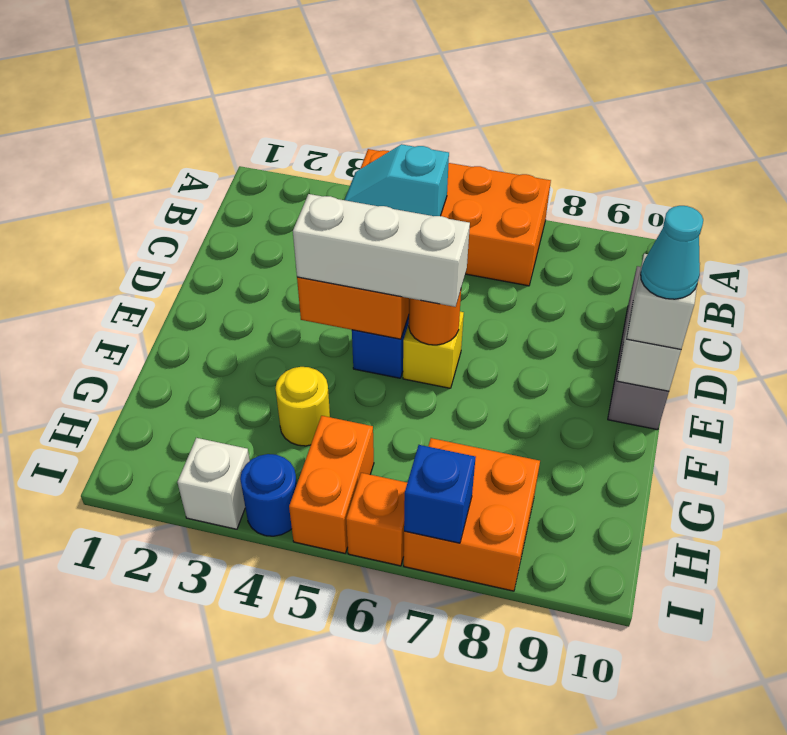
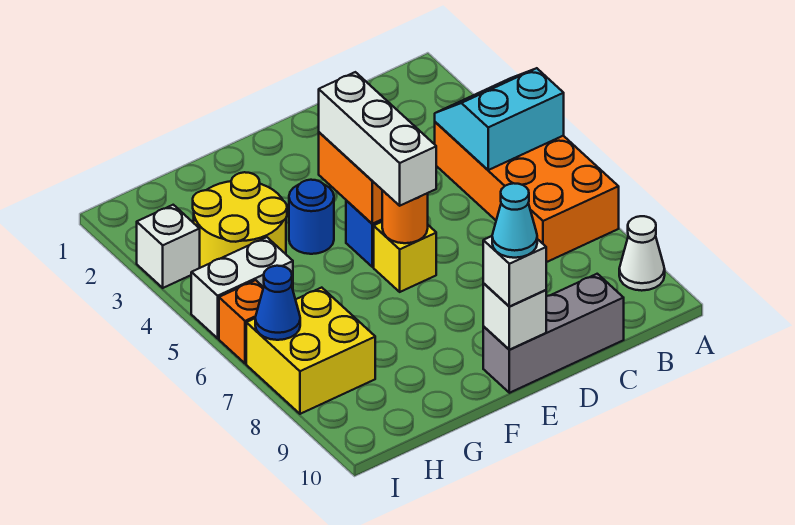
none -> white 1x1 cone [619,216,665,291]
cyan 1x2 slope [345,144,449,216] -> cyan 2x2 slope [435,68,564,170]
yellow 1x1 round brick [275,367,330,446] -> yellow 2x2 round brick [193,172,287,268]
orange 1x2 brick [289,416,374,553] -> white 1x2 brick [191,237,293,338]
orange 2x2 brick [404,438,540,591] -> yellow 2x2 brick [246,288,375,414]
blue 1x1 round brick [240,454,297,536] -> blue 1x1 round brick moved to [289,180,334,254]
blue 1x1 brick [404,445,476,543] -> blue 1x1 cone [255,266,300,340]

